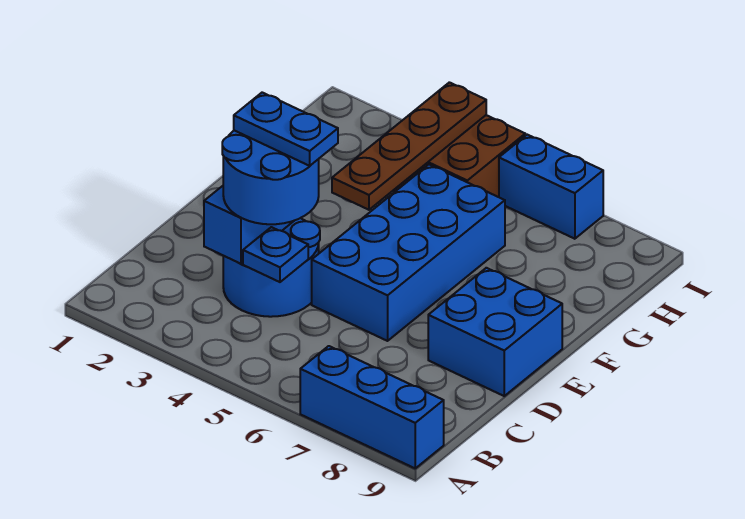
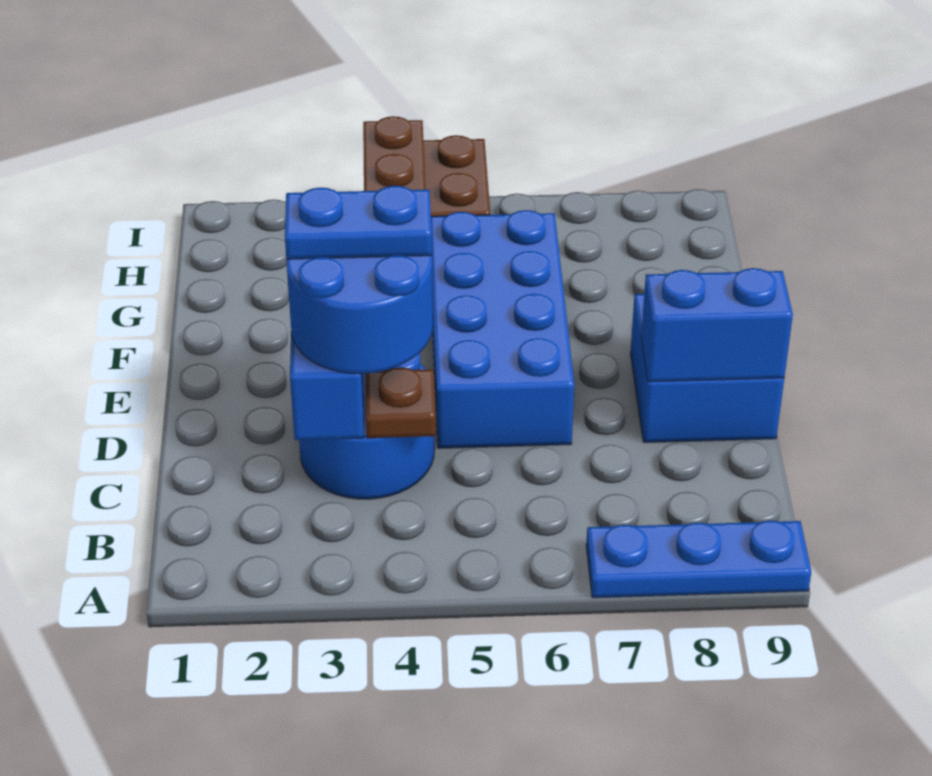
blue 1x3 brick [300,346,444,468] -> blue 1x3 plate [586,520,811,598]
blue 1x1 plate [243,227,308,282] -> brown 1x1 plate [366,367,436,438]
blue 1x2 brick [499,135,603,239] -> blue 1x2 brick moved to [641,268,793,382]

